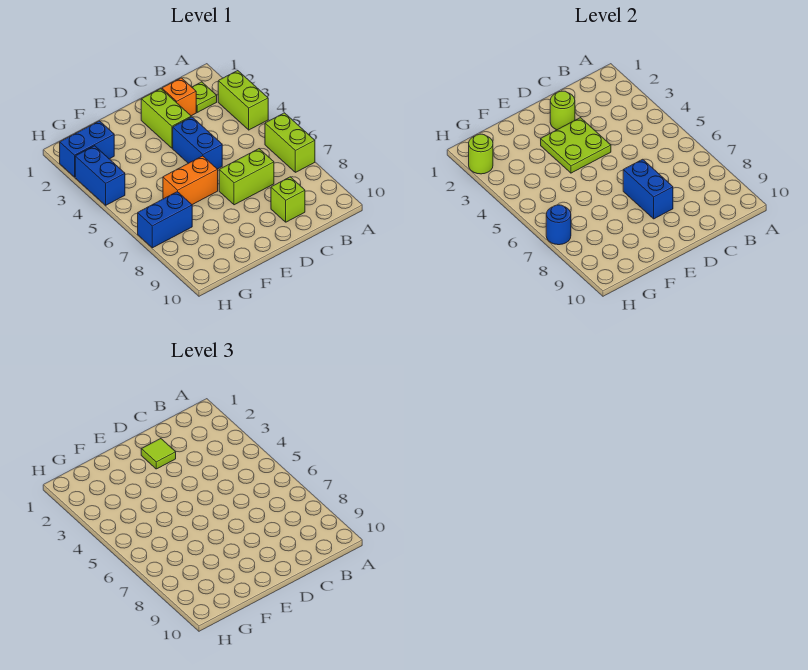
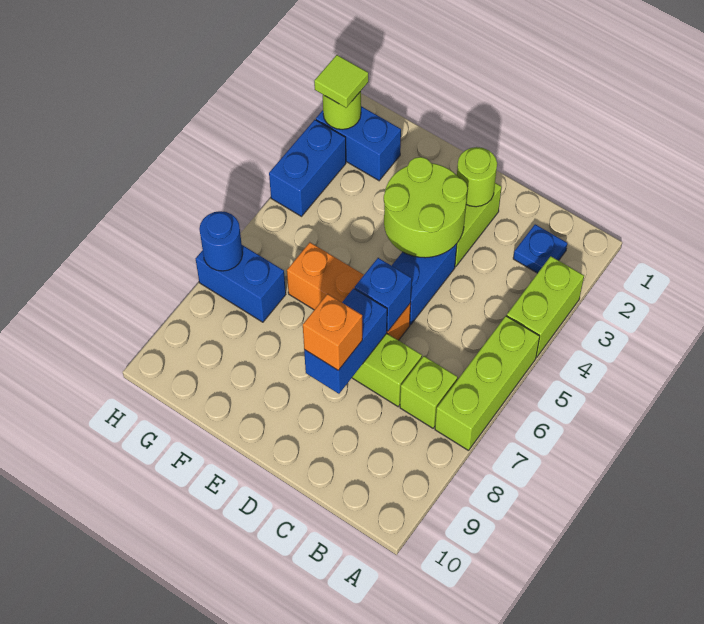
lime 1x2 brick [265,113,315,172] -> lime 1x3 brick [435,316,540,451]
lime 1x1 plate [192,82,217,112] -> blue 1x1 plate [513,224,567,273]
orange 1x1 brick [162,78,196,116] -> orange 1x1 brick moved to [303,294,362,370]
lime 1x1 brick [271,177,305,222] -> lime 1x1 brick moved to [400,356,457,428]
lime 1x1 tile [141,439,176,469] -> lime 1x1 tile moved to [314,55,368,108]
lime 2x2 plate [541,118,611,173] -> lime 2x2 round brick [384,157,468,258]
none -> blue 1x1 brick [355,258,412,331]
orange 1x2 brick [163,156,218,205] -> orange 1x3 brick [287,243,411,340]

